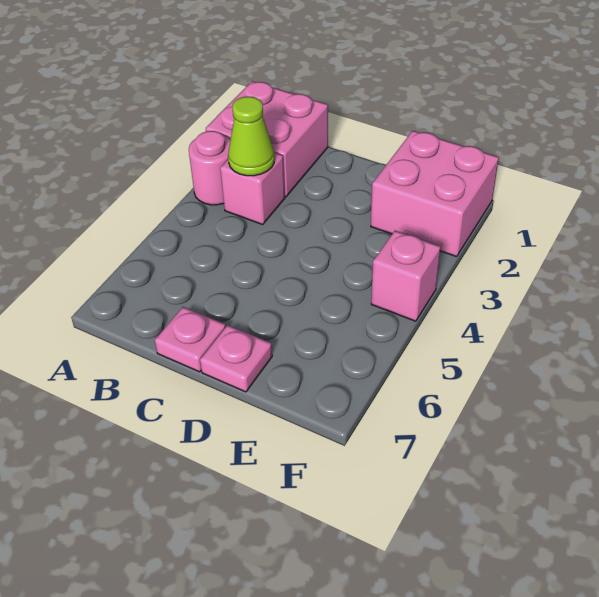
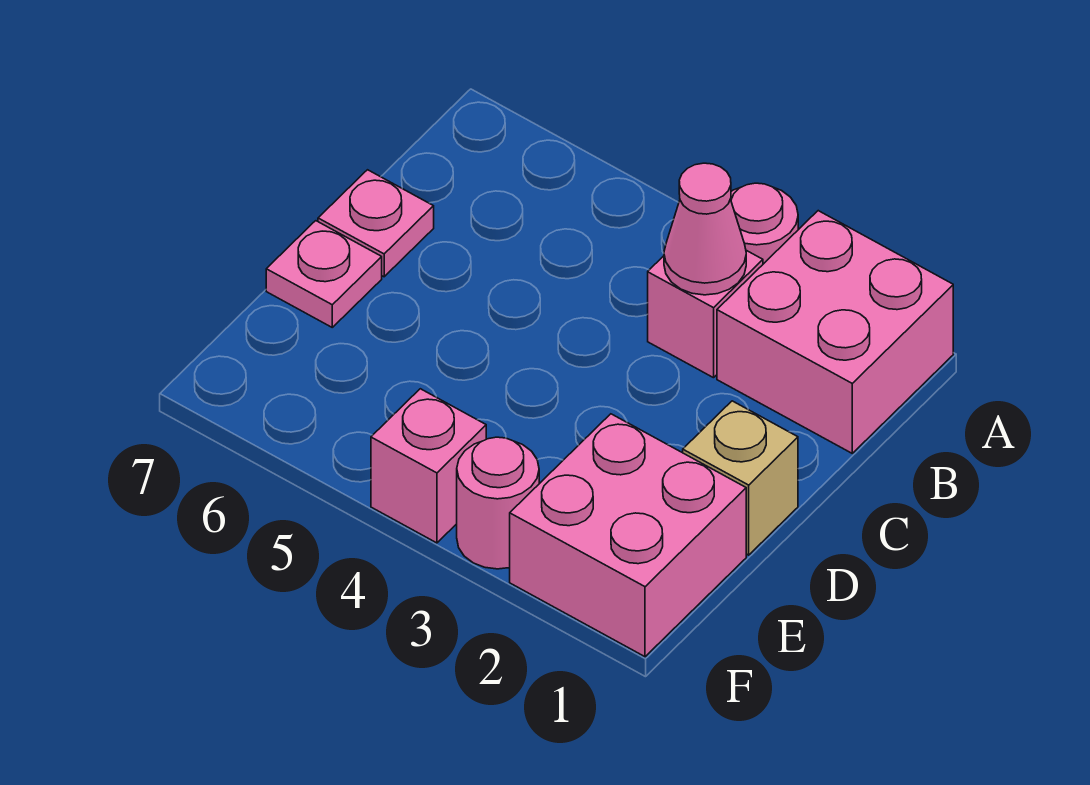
lime 1x1 cone [228,97,274,176] -> pink 1x1 cone [664,163,746,295]
none -> tan 1x1 brick [683,401,798,555]
none -> pink 1x1 round brick [457,437,539,569]

